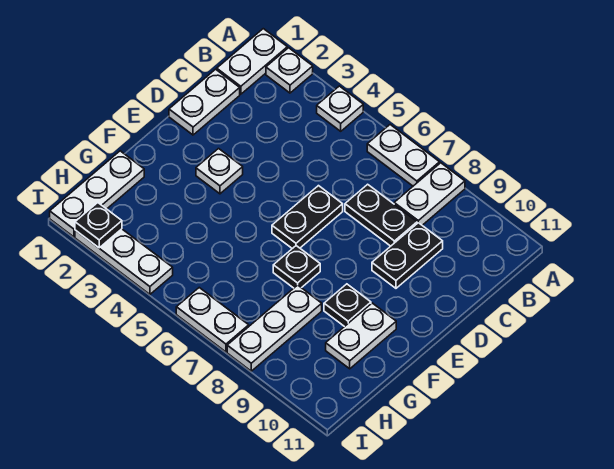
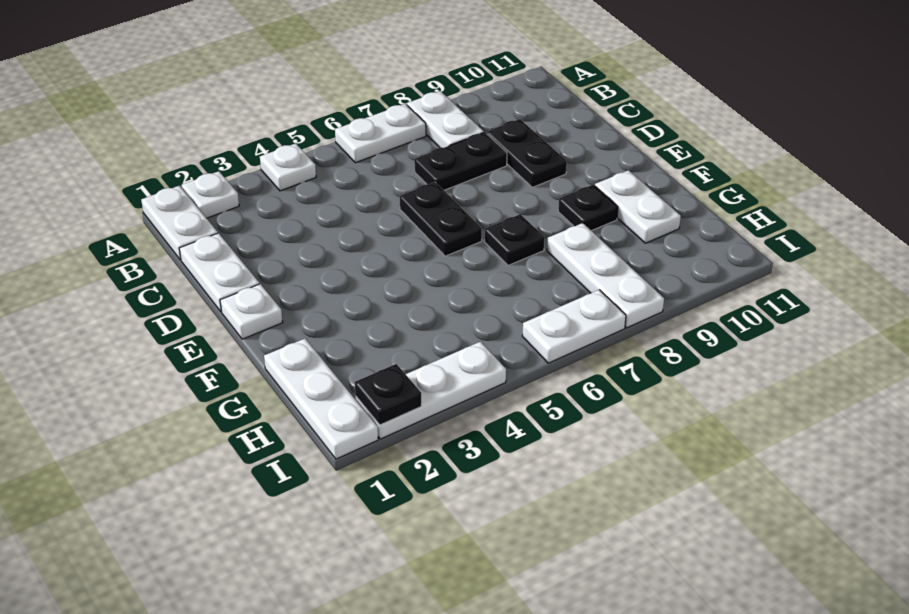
white 1x1 plate [196,149,243,194] -> white 1x1 plate moved to [220,284,283,339]

